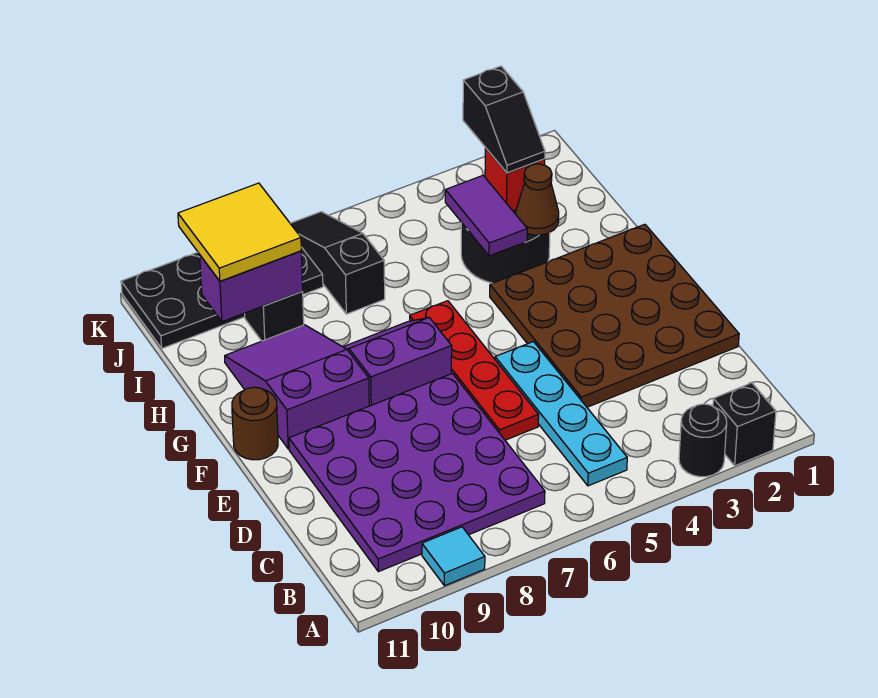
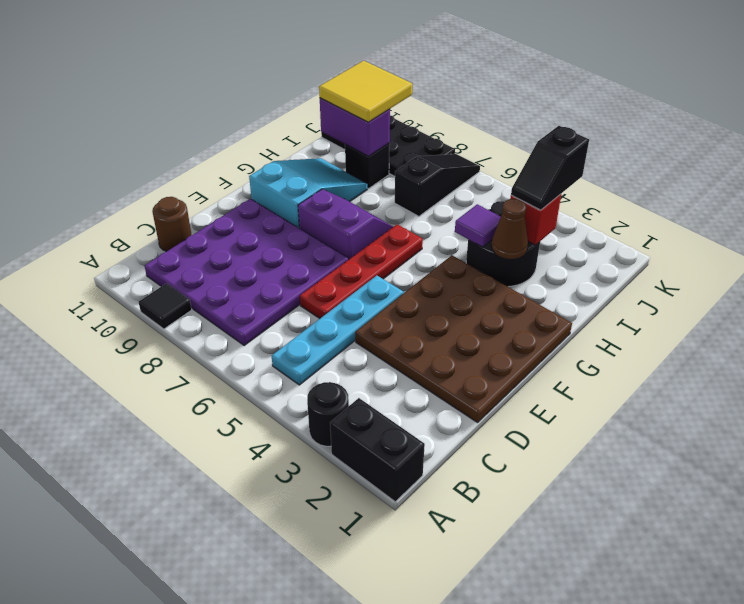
black 1x1 brick [713,383,776,466] -> black 1x2 brick [330,398,425,502]
cyan 1x1 tile [422,527,485,586] -> black 1x1 tile [139,283,192,329]
purple 2x3 slope [225,325,369,449] -> cyan 2x3 slope [249,158,367,228]
brown 1x1 round brick [232,387,278,460] -> brown 1x1 round brick moved to [152,197,192,252]
purple 1x2 tile [445,176,527,256] -> purple 1x1 tile [455,204,501,247]

